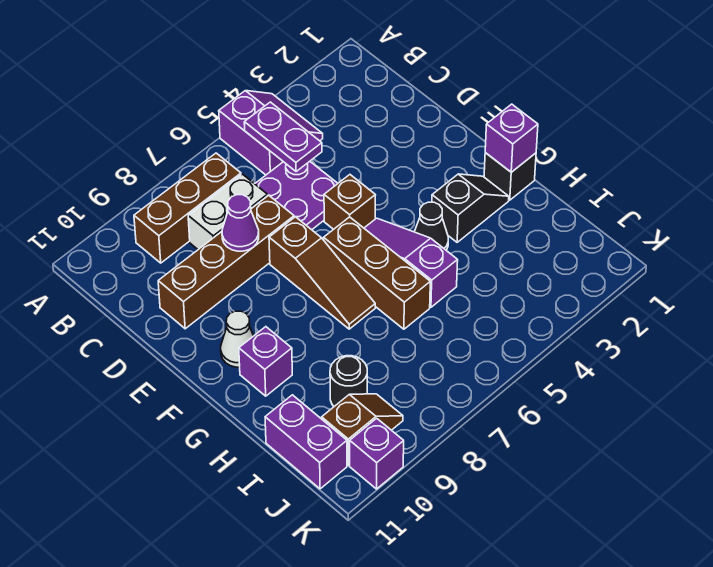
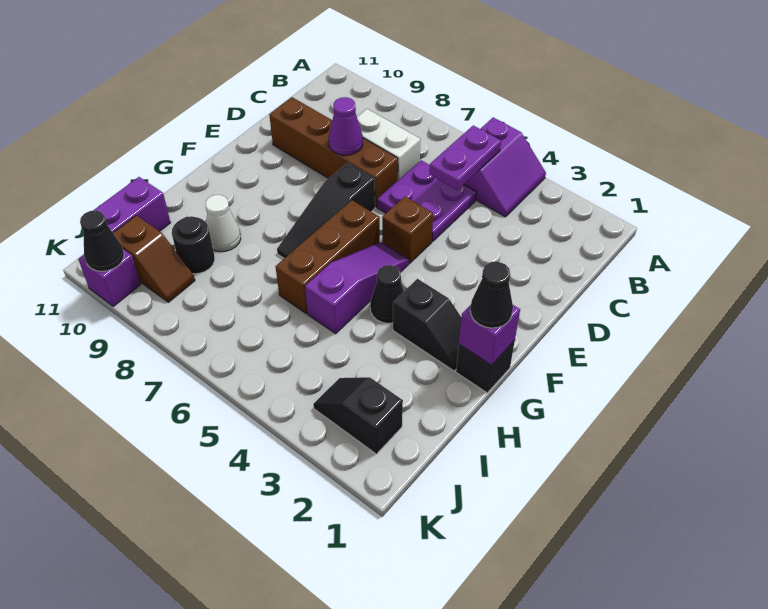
brown 1x3 brick [134,153,241,263] -> none
brown 1x3 slope [269,217,375,329] -> black 1x3 slope [277,163,375,258]
white 1x1 cone [221,311,253,367] -> white 1x1 cone moved to [206,195,241,252]
none -> black 1x1 cone [470,262,513,328]
purple 1x1 brick [239,327,292,396] -> none
none -> black 1x2 slope [313,377,403,454]
none -> black 1x1 cone [80,210,124,271]

